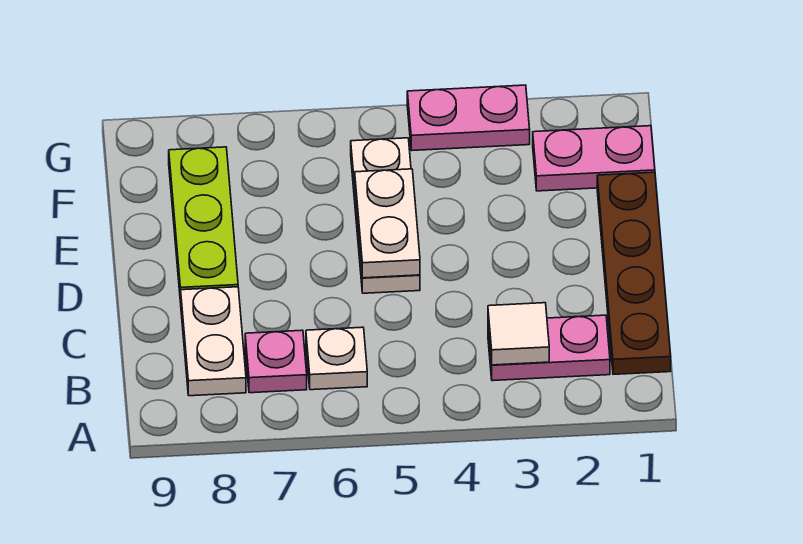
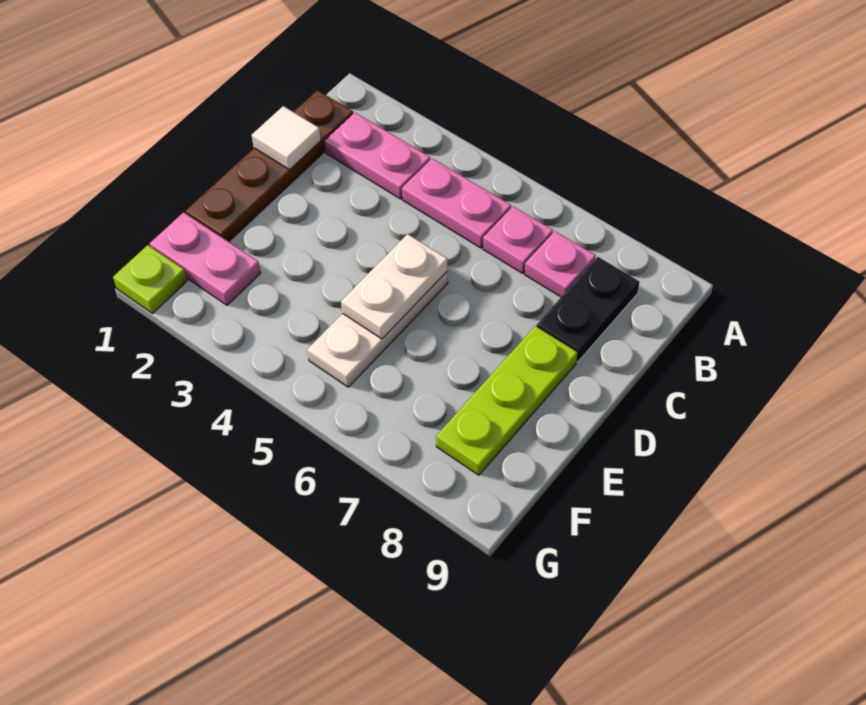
white 1x1 tile [488,303,549,365] -> white 1x1 tile moved to [252,106,321,170]
white 1x1 plate [306,327,367,390] -> pink 1x1 plate [483,206,553,273]
white 1x2 plate [181,287,246,396] -> black 1x2 plate [537,257,639,362]
none -> lime 1x1 plate [113,245,187,313]
pink 1x2 plate [407,85,530,150] -> pink 1x2 plate moved to [402,158,511,248]

